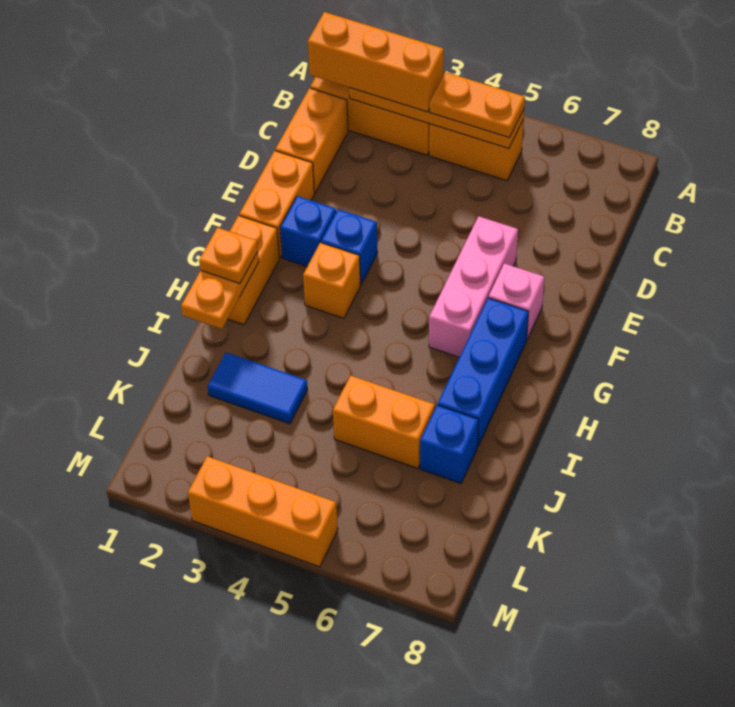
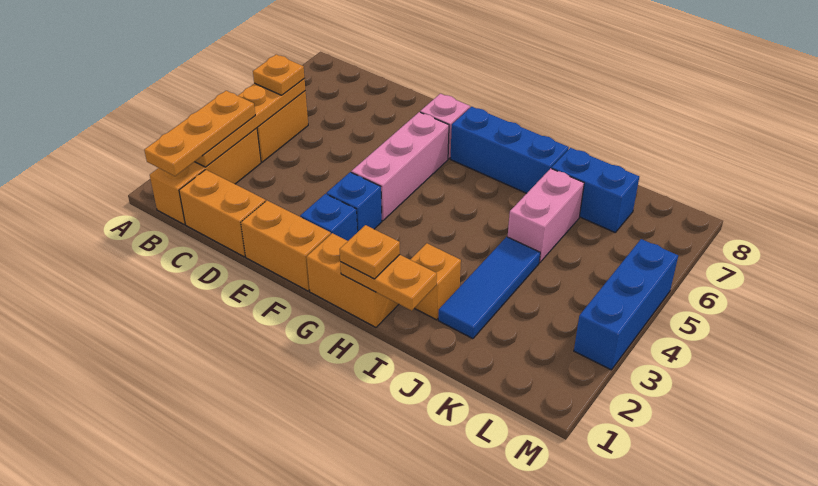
orange 1x3 brick [308,12,444,112] -> orange 1x3 plate [144,91,255,176]
orange 1x2 plate [430,72,525,138] -> orange 1x1 plate [253,54,305,95]
pink 1x3 brick [429,216,518,357] -> pink 1x3 brick turned to [351,112,449,221]
orange 1x1 brick [303,243,360,318] -> orange 1x1 brick moved to [410,243,461,320]
blue 1x2 tile [208,352,308,424] -> blue 1x3 tile [438,237,540,339]
orange 1x2 brick [333,375,435,468] -> pink 1x2 brick [508,168,584,262]
blue 1x1 brick [420,405,479,483] -> blue 1x2 brick [552,148,639,232]
orange 1x3 brick [188,456,338,567] -> blue 1x3 brick [574,239,678,370]

